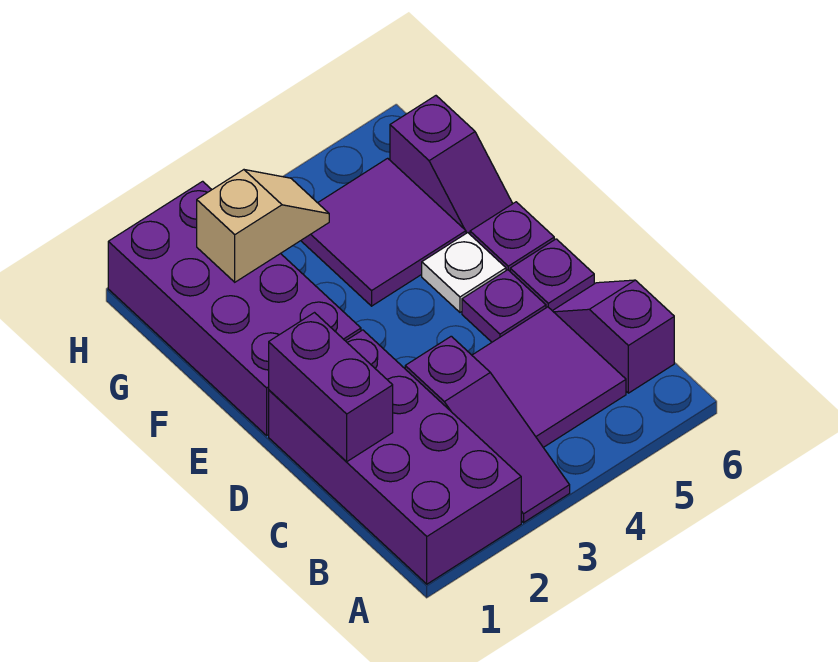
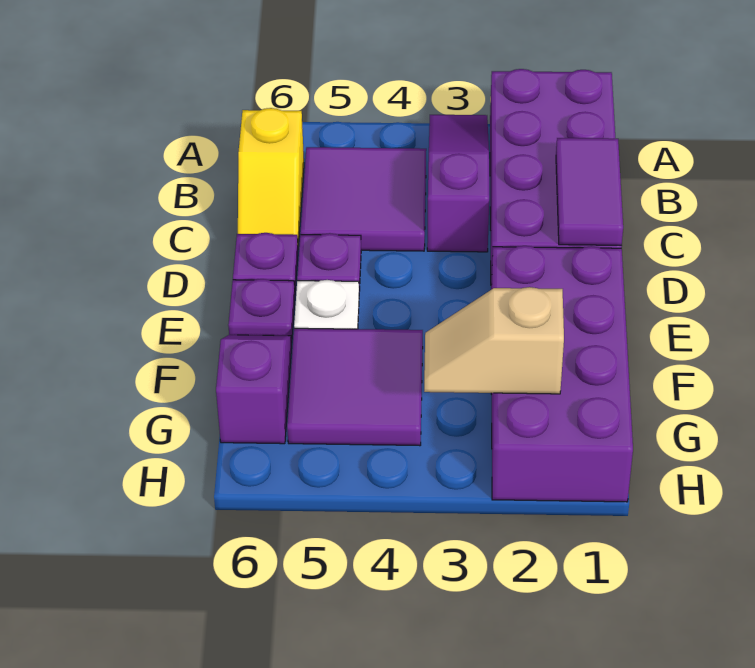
purple 1x2 slope [553,280,674,393] -> yellow 1x2 slope [238,108,304,246]
purple 1x2 brick [269,313,393,462] -> purple 1x2 tile [556,138,623,245]

